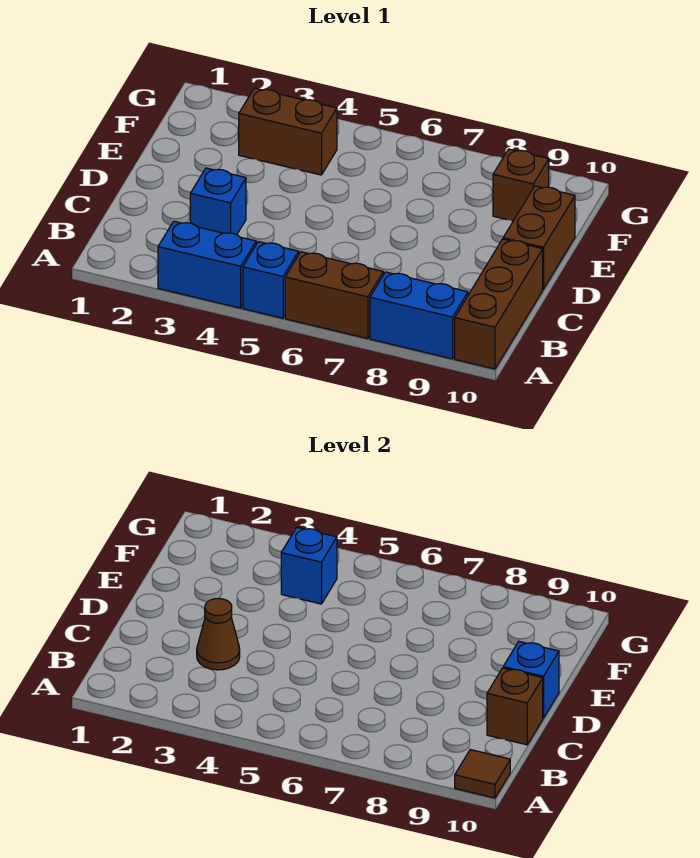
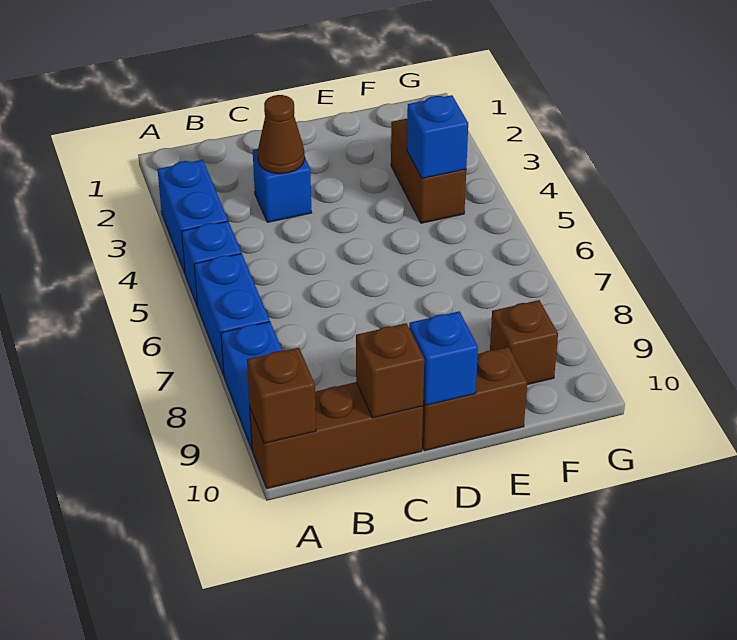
brown 1x2 brick [285,252,383,339] -> blue 1x2 brick [194,253,270,375]
brown 1x1 tile [455,750,510,798] -> brown 1x1 brick [247,348,316,443]

